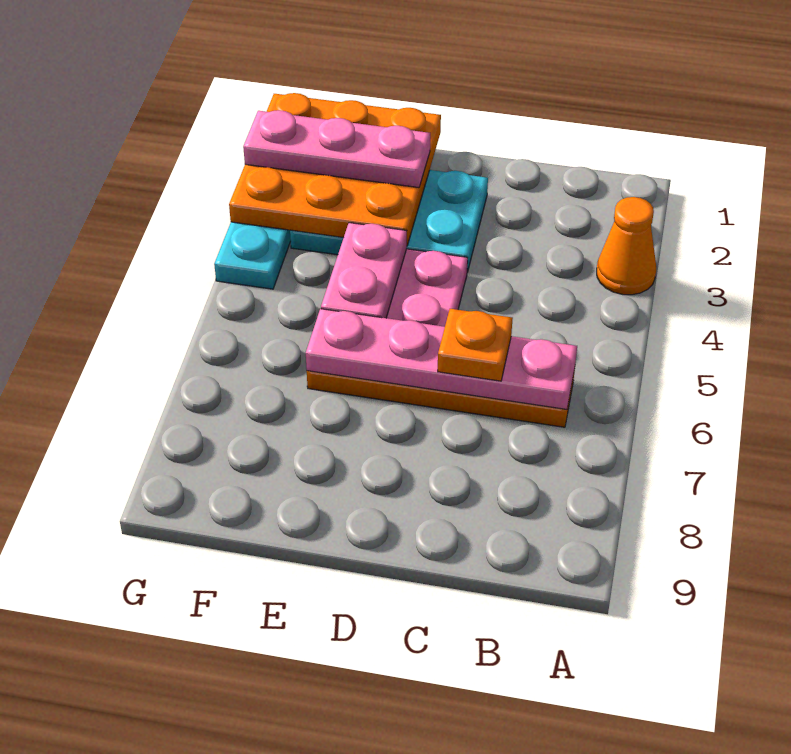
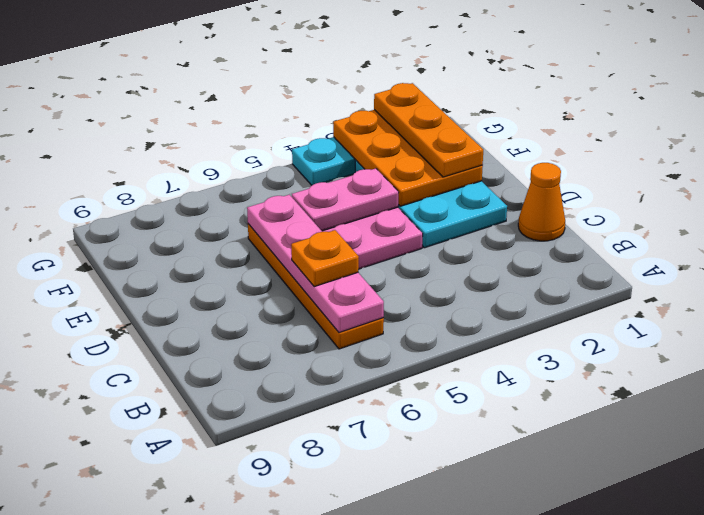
orange 1x1 cone [597,197,656,295] -> orange 1x1 cone moved to [518,163,565,241]
orange 3x3 plate [229,93,441,245] -> orange 2x3 plate [333,110,483,206]
pink 1x3 plate [243,110,430,188] -> orange 1x3 plate [374,83,483,177]

